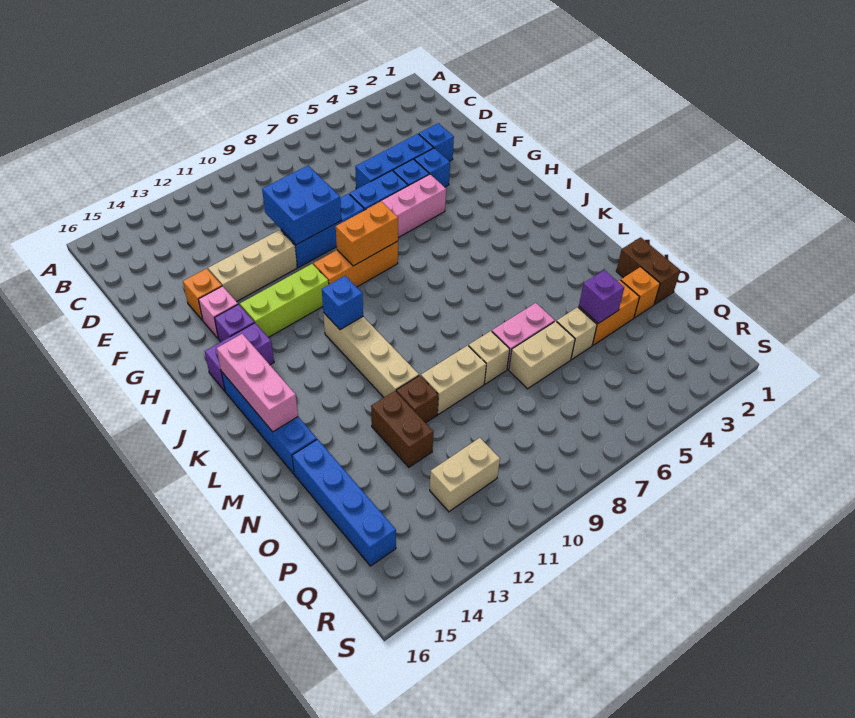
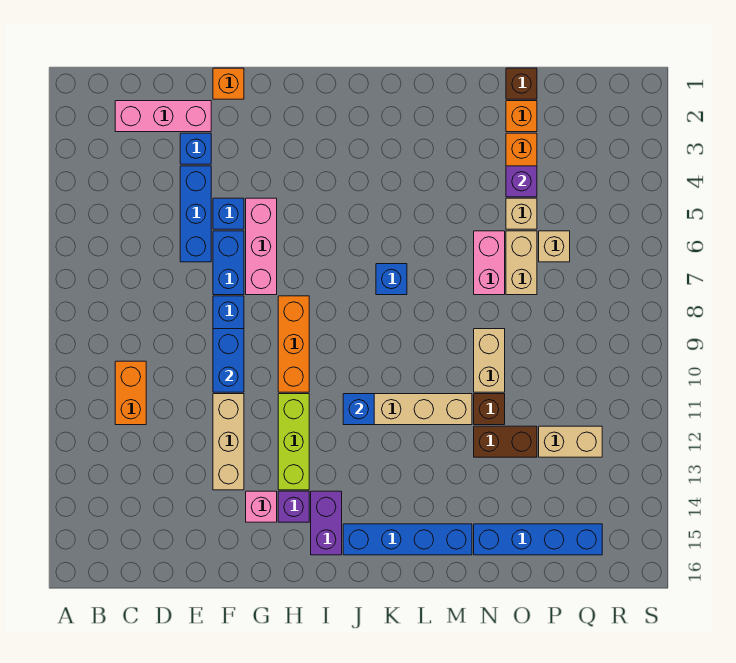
blue 2x2 brick [262,166,341,245] -> blue 1x2 brick [213,329,244,392]
blue 1x1 brick [414,148,450,187] -> blue 1x1 brick moved to [376,264,407,295]
orange 1x1 brick [183,269,222,320] -> orange 1x1 brick moved to [213,68,244,99]
orange 1x2 brick [336,202,398,266] -> orange 1x2 brick moved to [115,361,146,425]
pink 1x3 brick [217,334,298,432] -> pink 1x3 brick moved to [115,101,211,132]
brown 1x2 brick [616,237,680,304] -> brown 1x1 brick [506,68,537,99]
tan 1x1 brick [469,331,510,384] -> tan 1x1 brick moved to [539,231,570,262]
tan 1x2 brick [430,438,500,512] -> tan 1x2 brick turned to [539,426,602,457]

